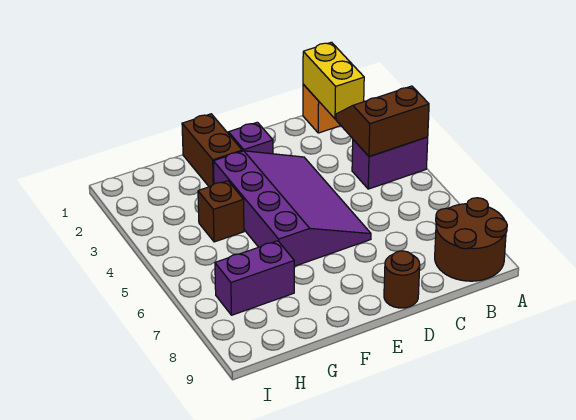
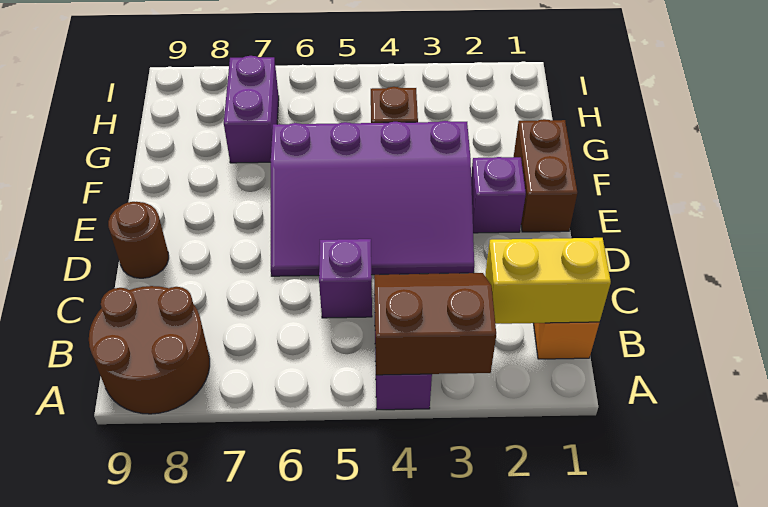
brown 2x2 slope [336,86,429,157] -> brown 2x2 slope turned to [374,273,496,375]
none -> purple 1x1 brick [319,239,372,318]
brown 1x2 brick [182,114,242,187] -> brown 1x2 brick turned to [514,119,577,232]

